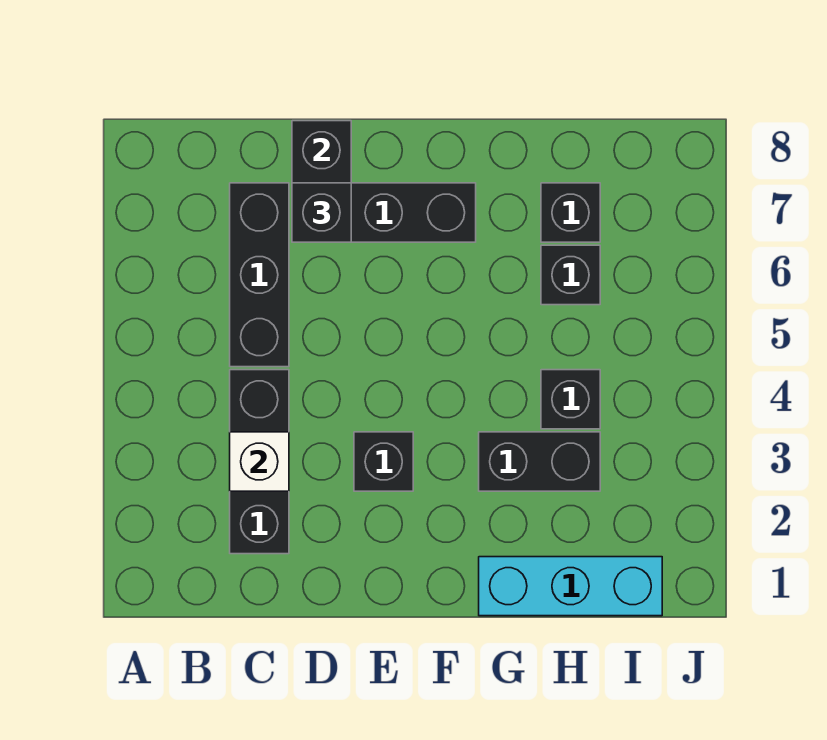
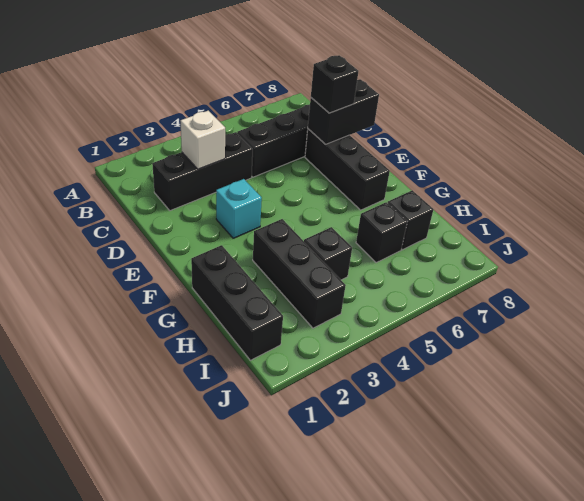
black 1x1 brick [354,432,413,491] -> cyan 1x1 brick [216,179,262,238]
cyan 1x3 brick [479,557,662,616] -> black 1x3 brick [191,245,283,360]
black 1x2 brick [479,432,600,491] -> black 1x3 brick [253,219,346,328]

